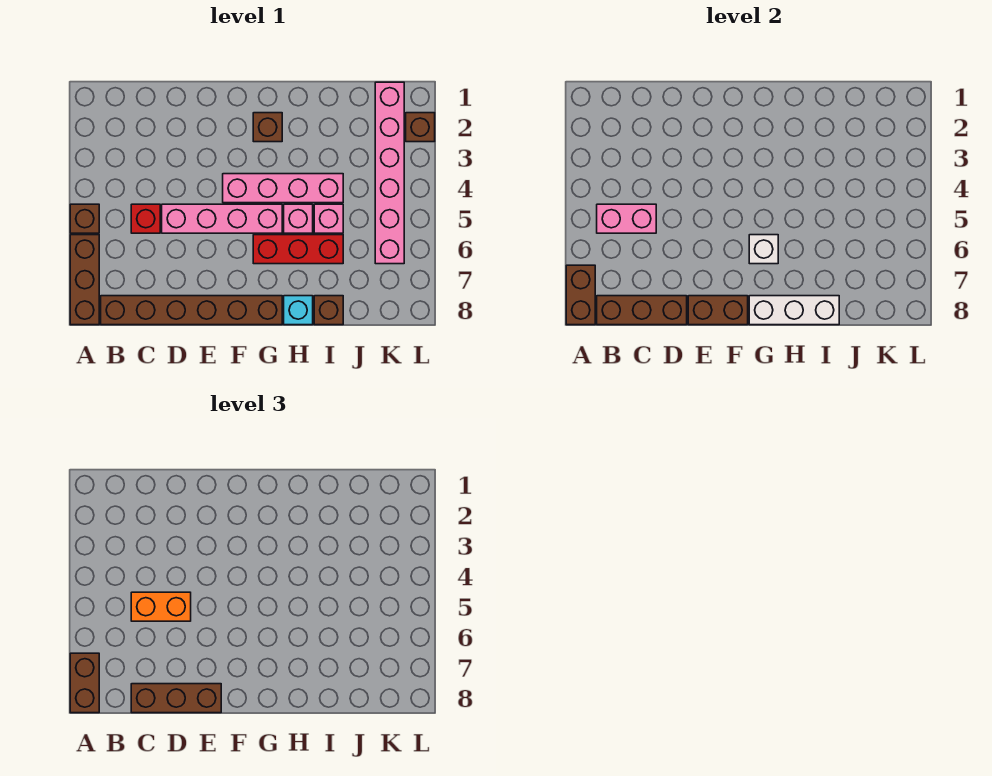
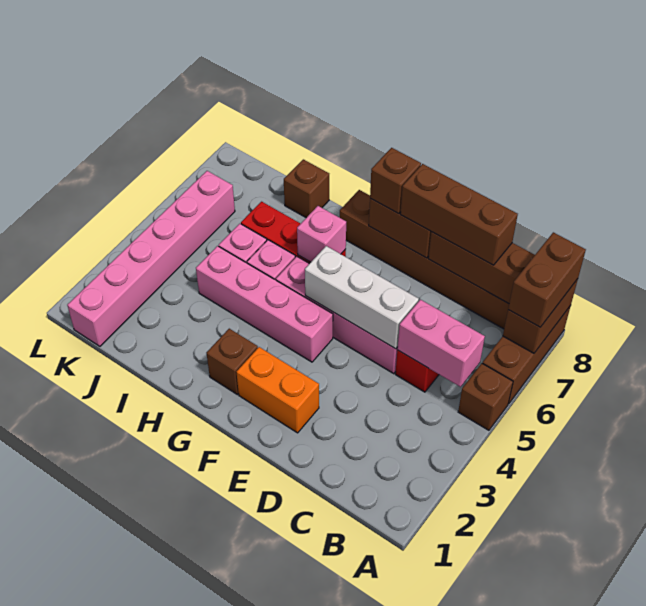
orange 1x2 brick [131,592,191,621] -> orange 1x2 brick moved to [237,347,319,433]
white 1x1 brick [749,235,778,264] -> pink 1x1 brick [297,206,346,262]
white 1x3 brick [749,296,839,325] -> white 1x3 brick moved to [305,246,419,349]
cyan 1x1 brick [284,296,313,325] -> none
brown 1x1 brick [406,113,435,142] -> brown 1x1 brick moved to [370,148,421,214]

